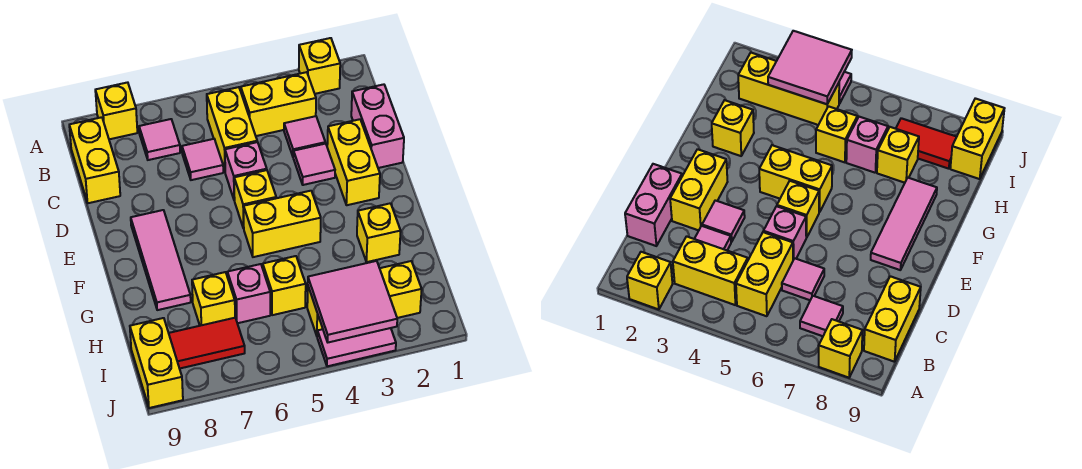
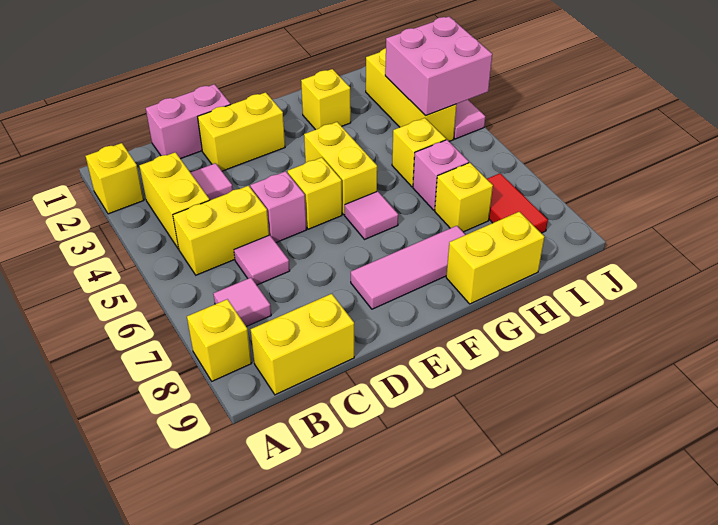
pink 1x1 tile [293,143,335,185] -> pink 1x1 tile moved to [345,191,398,239]
pink 2x2 tile [308,261,397,342] -> pink 2x2 brick [385,17,492,116]
yellow 1x2 brick [130,318,183,408] -> yellow 1x2 brick moved to [446,212,544,304]

